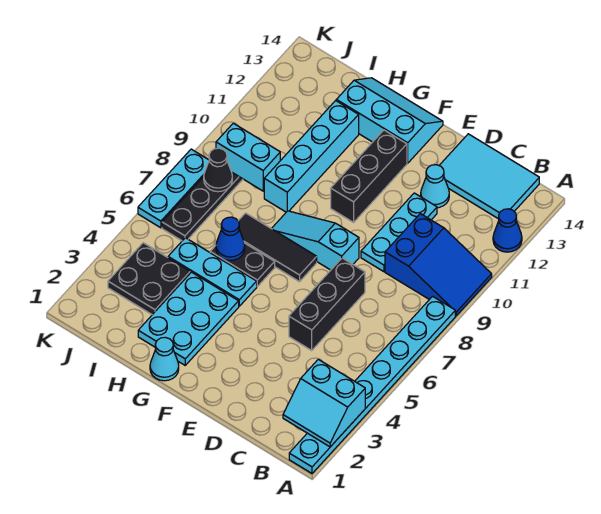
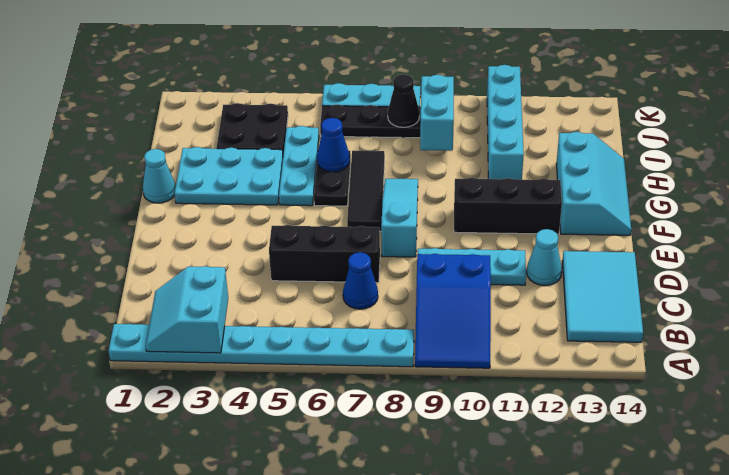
blue 1x1 cone [493,209,522,252] -> blue 1x1 cone moved to [343,252,378,309]
cyan 1x4 brick [264,101,359,212] -> cyan 1x4 brick turned to [487,65,524,180]

